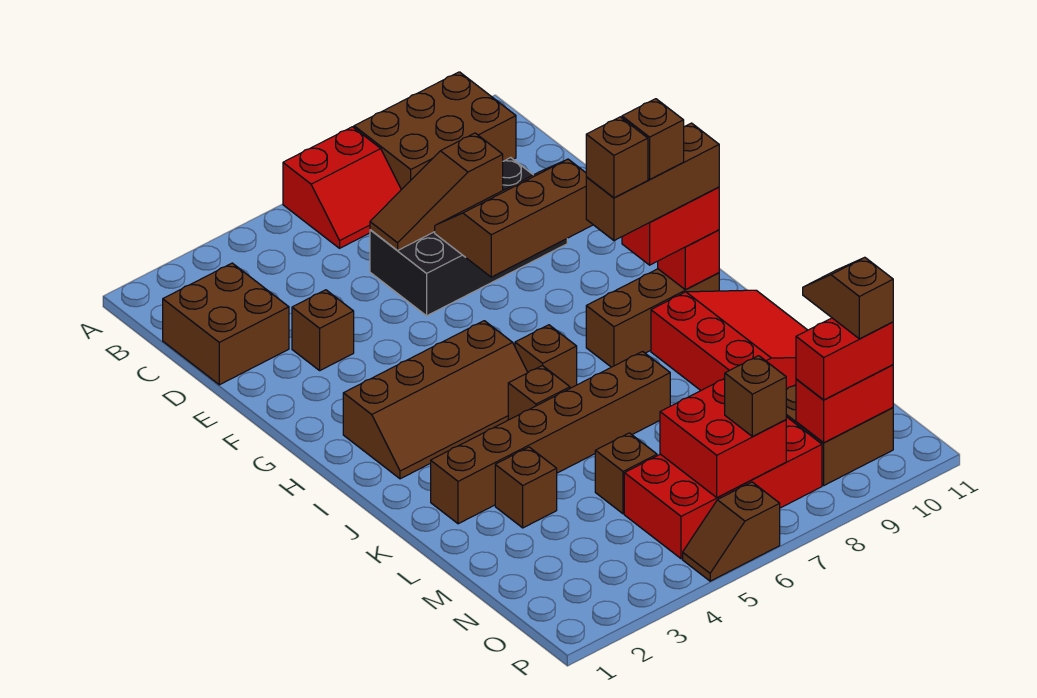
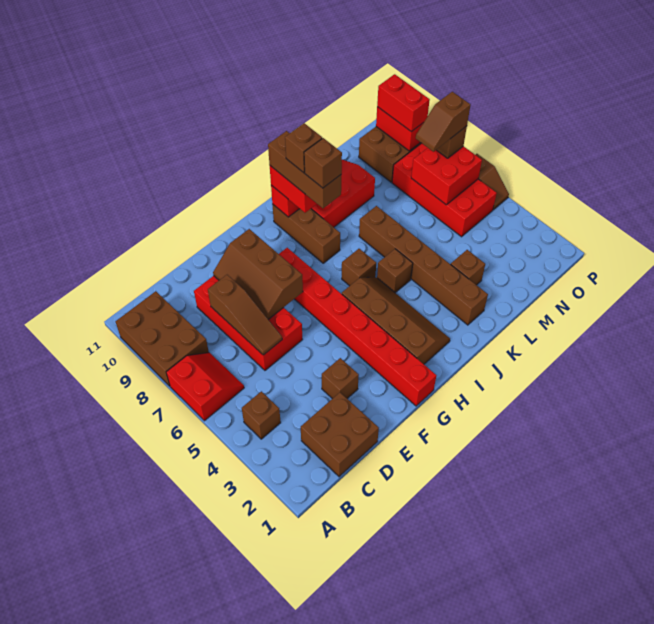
black 2x4 brick [370,158,567,316] -> red 2x4 brick [194,276,302,370]
none -> red 1x8 brick [279,248,436,406]
brown 1x1 brick [595,433,657,514] -> brown 1x1 brick moved to [242,391,281,439]
brown 1x2 slope [803,257,893,339] -> brown 1x2 slope moved to [416,92,470,152]

